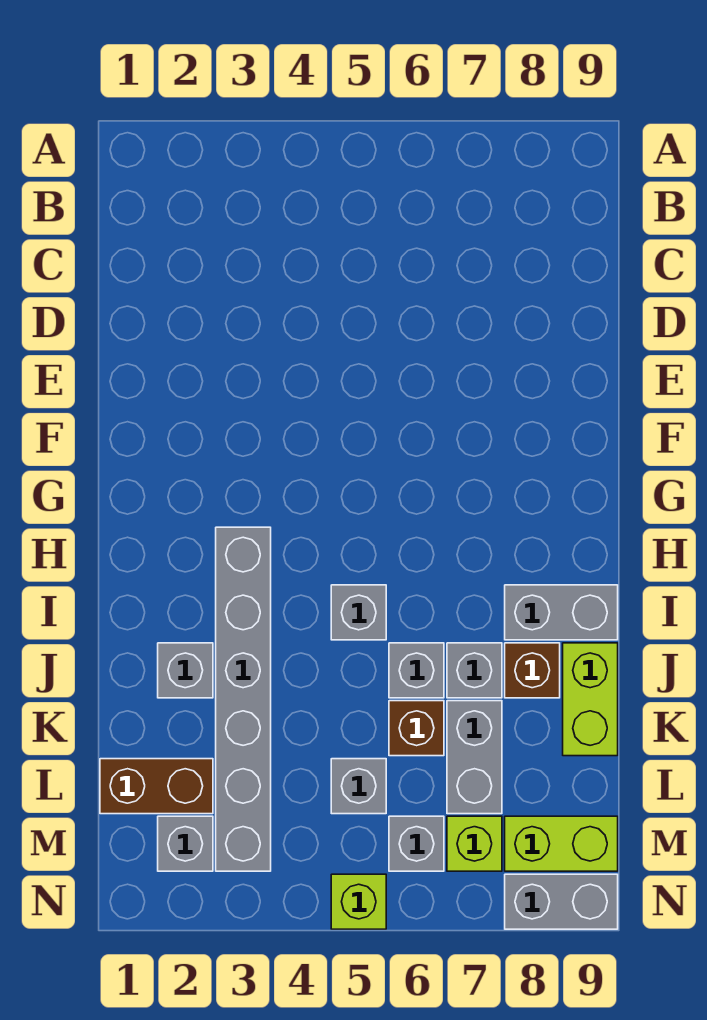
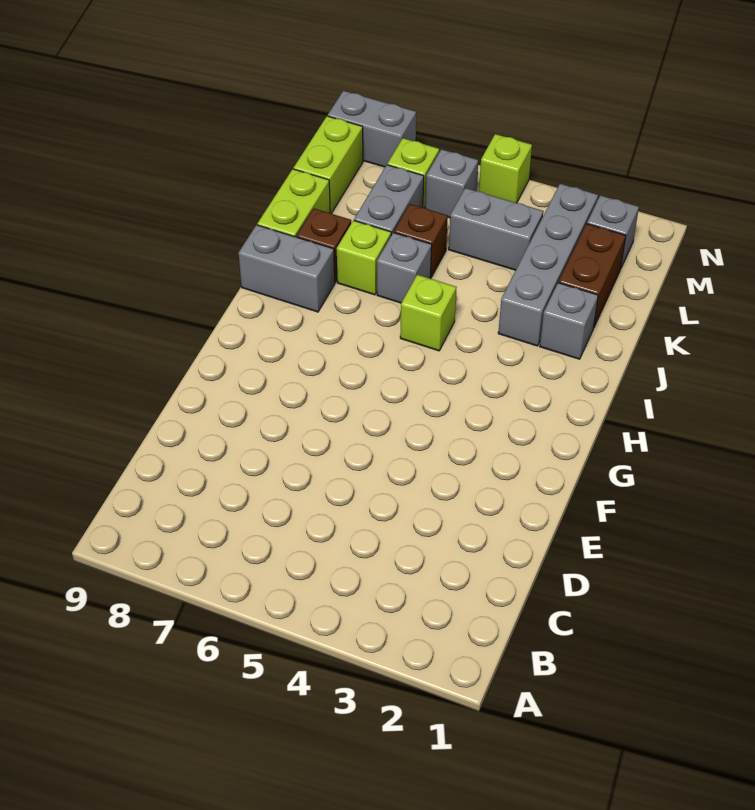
grey 1x6 brick [216,527,271,871] -> grey 1x4 brick [498,184,598,346]
grey 1x1 brick [331,585,386,640] -> lime 1x1 brick [400,275,456,351]
grey 1x1 brick [447,643,502,698] -> lime 1x1 brick [337,220,391,295]
brown 1x2 brick [100,759,213,814] -> brown 1x2 brick turned to [558,224,626,328]
grey 1x1 brick [331,759,386,814] -> grey 1x2 brick [449,188,544,270]
lime 1x2 brick [505,816,618,871] -> lime 1x2 brick turned to [293,116,363,214]

